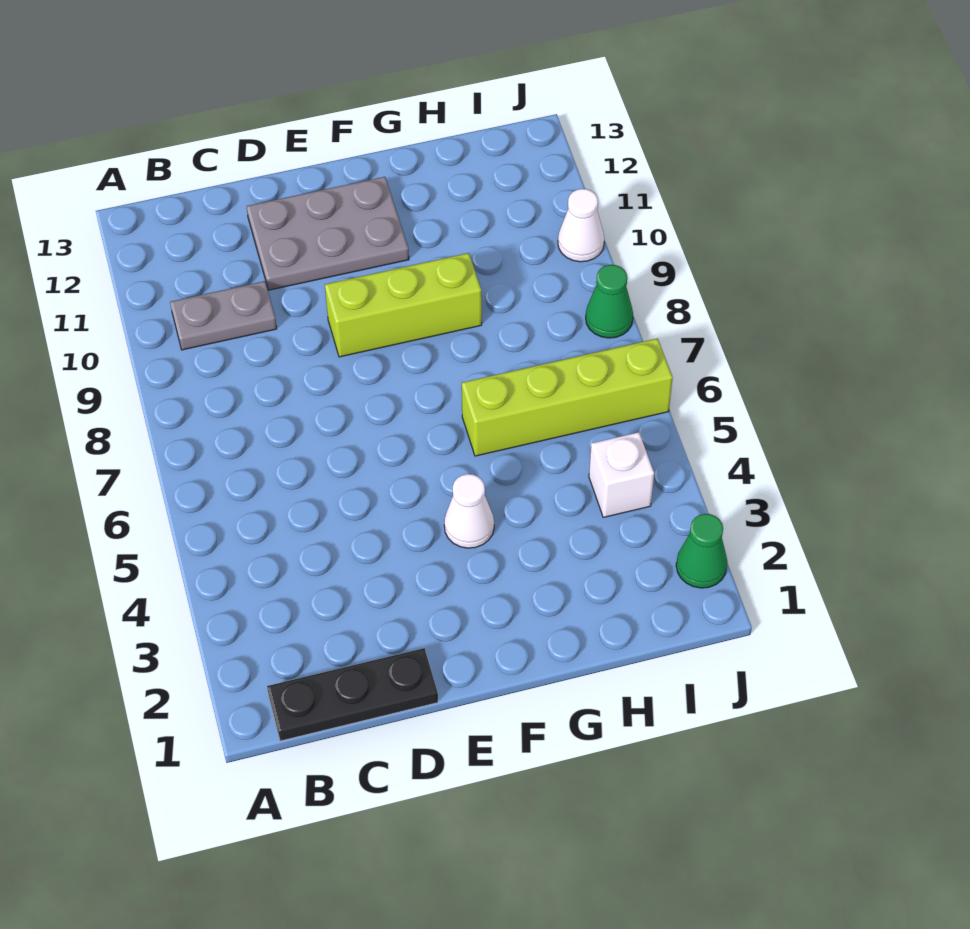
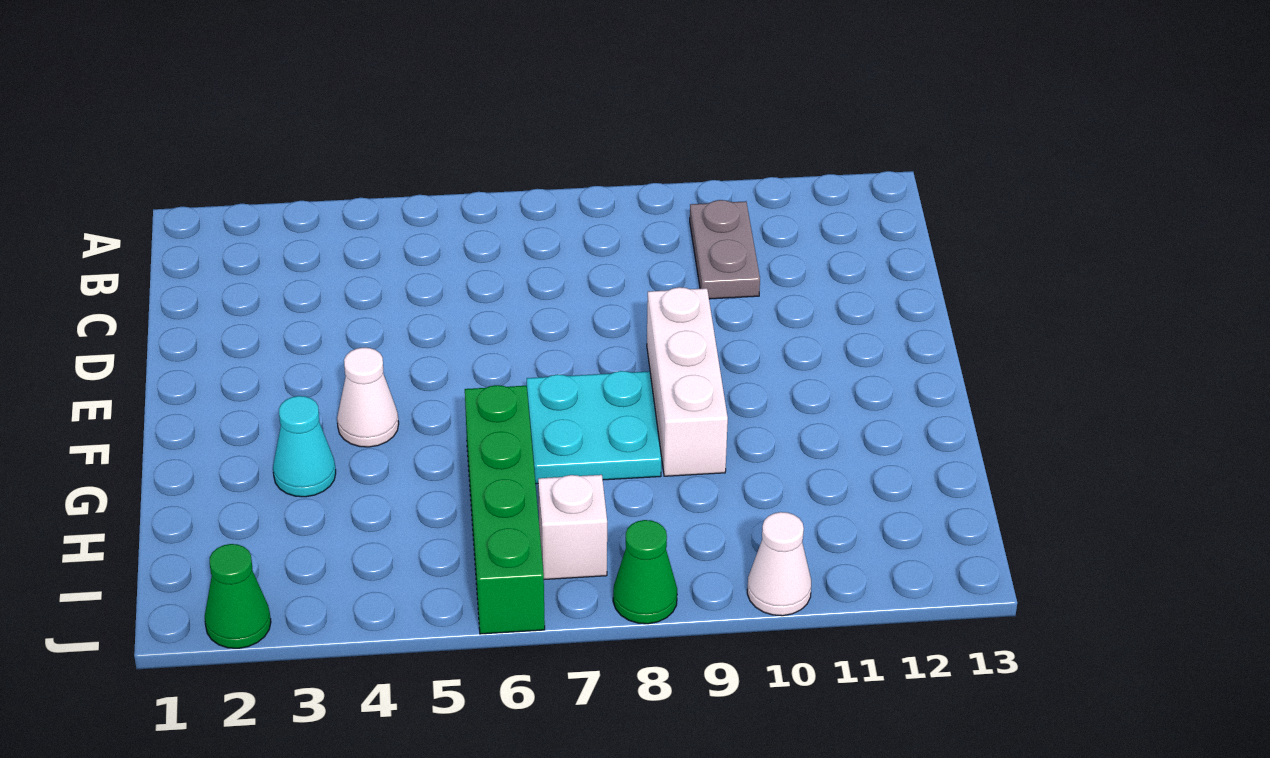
black 1x3 plate [267,648,438,741] -> none
grey 2x3 plate [247,177,409,290] -> none
lime 1x3 brick [325,253,482,357] -> white 1x3 brick [647,287,728,476]
none -> cyan 2x2 plate [527,371,661,484]
none -> cyan 1x1 cone [273,396,336,497]
lime 1x4 brick [462,339,673,456] -> green 1x4 brick [465,385,545,634]
white 1x1 brick [589,432,654,517] -> white 1x1 brick moved to [538,475,607,579]

